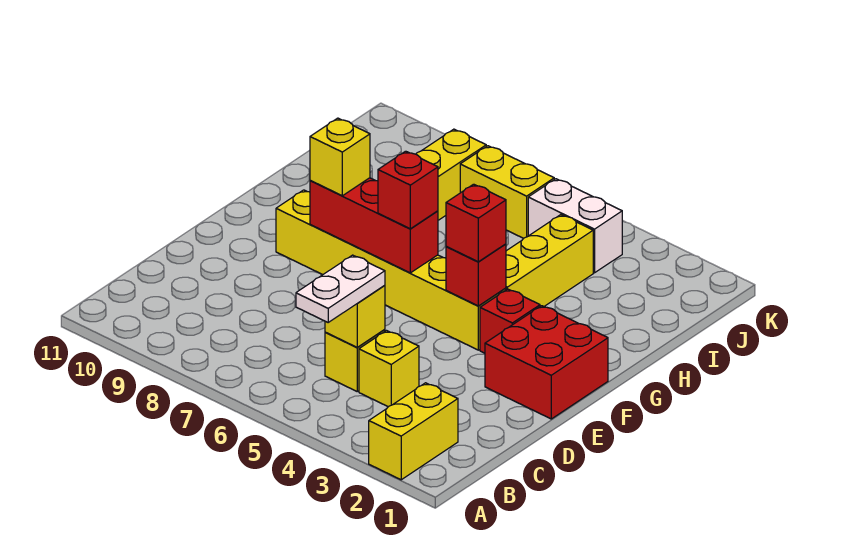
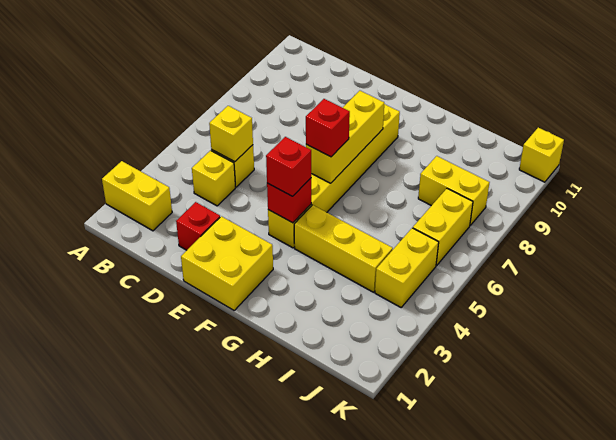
white 1x2 plate [296,255,385,322] -> none
red 2x2 brick [485,306,608,419] -> yellow 2x2 brick [181,216,273,310]
red 1x1 brick [480,289,540,353] -> red 1x1 brick moved to [176,202,220,250]
red 1x3 brick [310,178,438,273] -> yellow 1x3 brick [306,91,384,183]
yellow 1x1 brick [310,118,370,196] -> yellow 1x1 brick moved to [519,128,564,182]
white 1x2 brick [528,179,622,273] -> yellow 1x2 brick [375,228,439,307]

